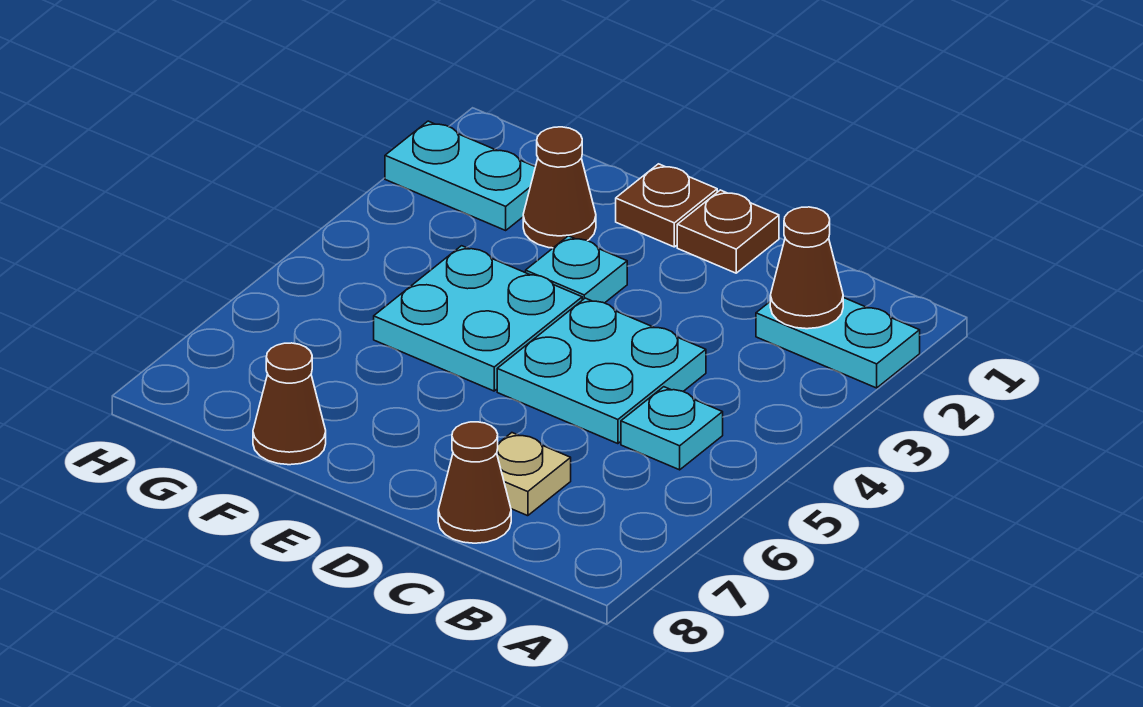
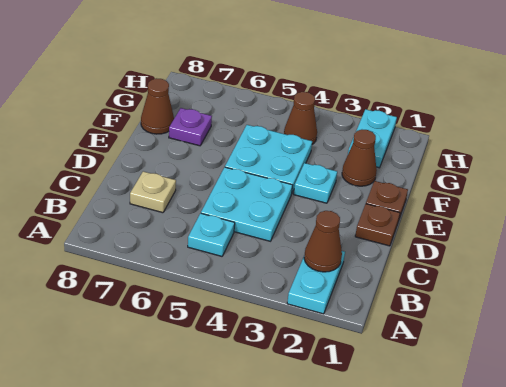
brown 1x1 cone [438,422,511,543] -> brown 1x1 cone moved to [284,92,317,144]
none -> purple 1x1 plate [169,108,212,146]

